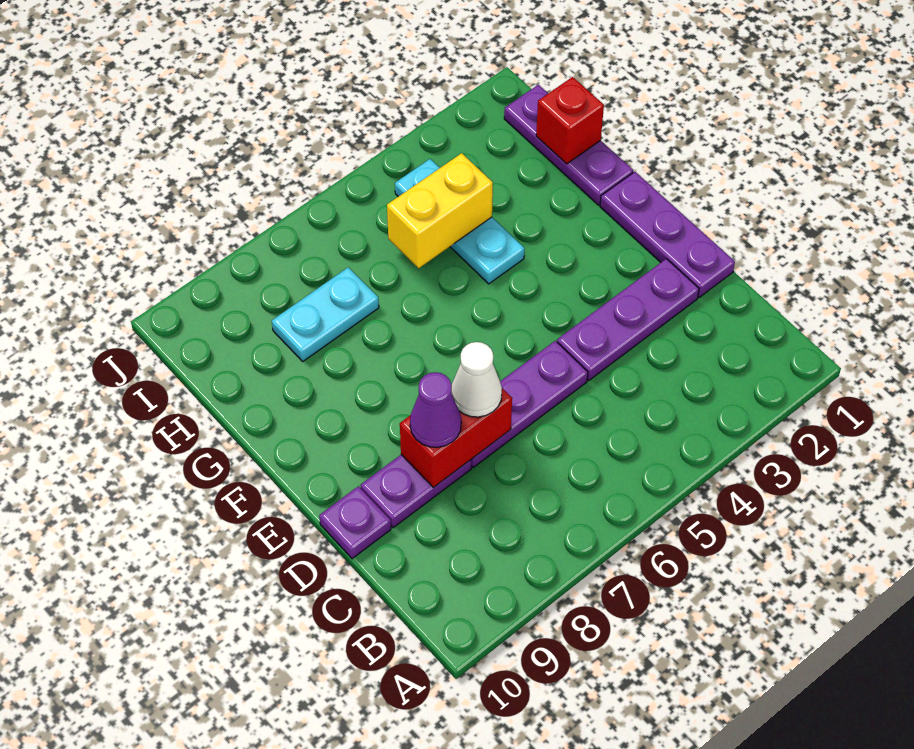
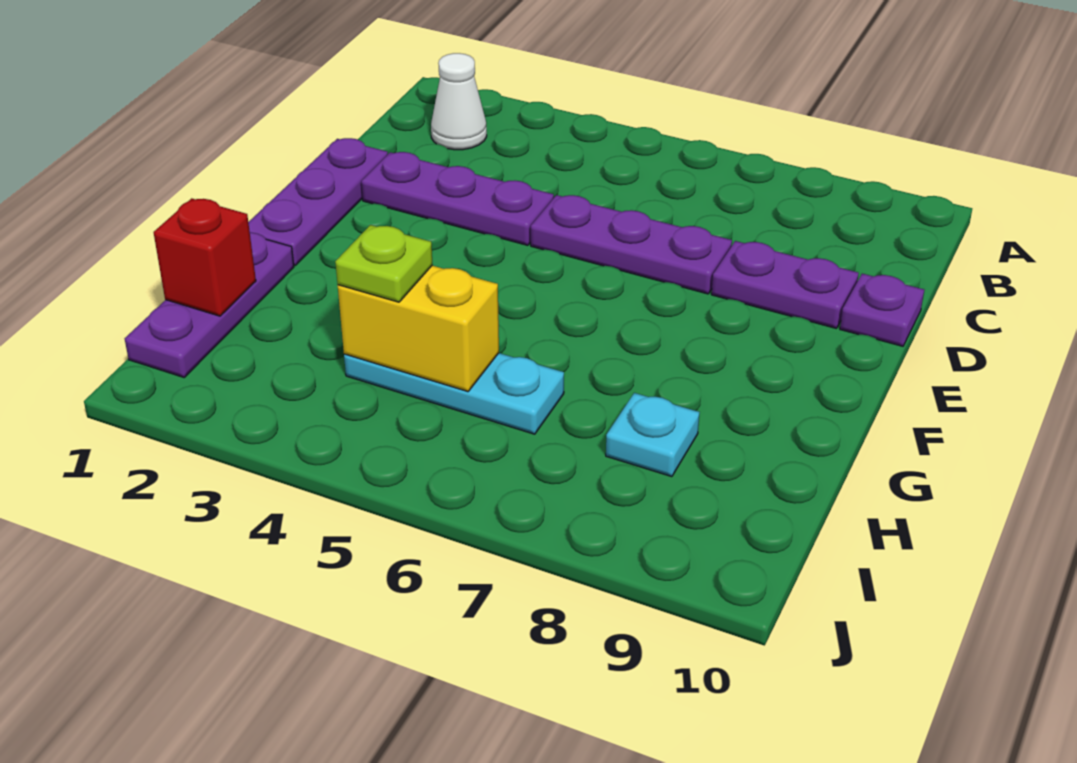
red 1x2 brick [400,385,512,488] -> none
white 1x1 cone [451,342,502,417] -> white 1x1 cone moved to [431,53,487,150]
purple 1x1 cone [410,372,461,447] -> none
cyan 1x3 plate [395,159,525,284] -> cyan 1x3 plate turned to [344,353,564,434]
none -> lime 1x1 plate [335,225,433,302]
cyan 1x2 plate [272,267,379,361] -> cyan 1x1 plate [606,393,700,477]

